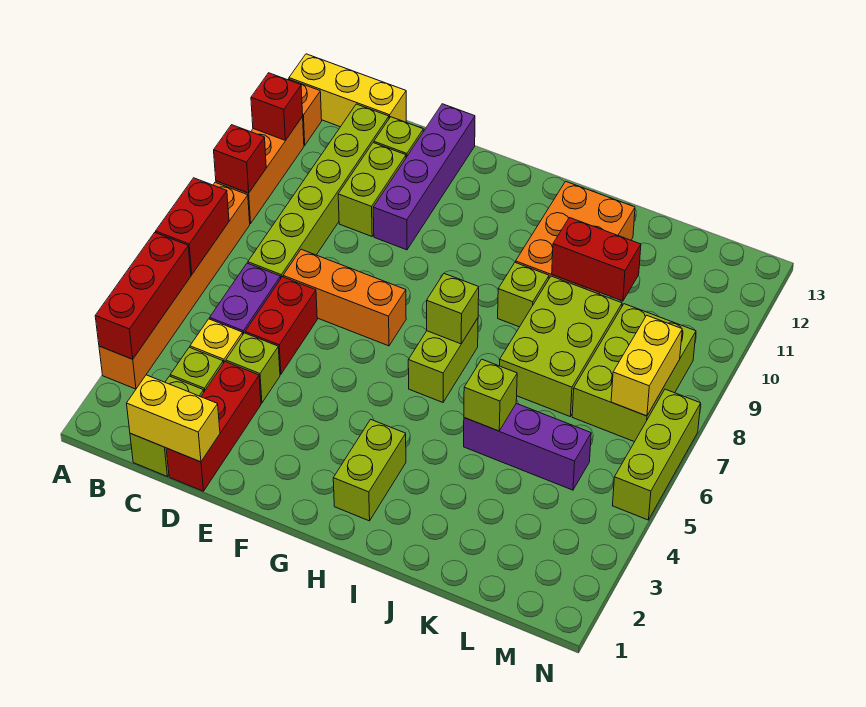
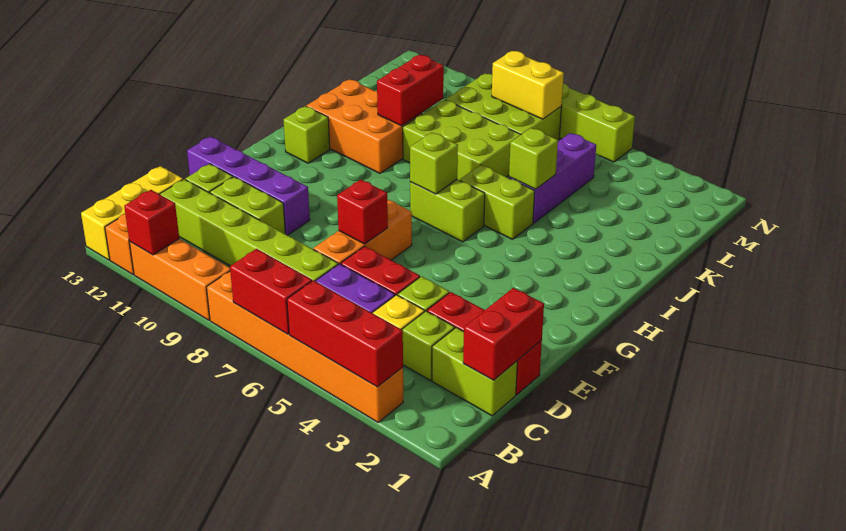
red 1x1 brick [214,125,266,193] -> red 1x1 brick moved to [337,180,388,244]
yellow 1x2 brick [127,375,220,462] -> red 1x2 brick [463,288,544,380]
lime 1x2 brick [333,419,406,521] -> lime 1x2 brick moved to [460,165,535,239]
lime 1x1 brick [498,262,549,327] -> lime 1x1 brick moved to [283,106,330,163]

